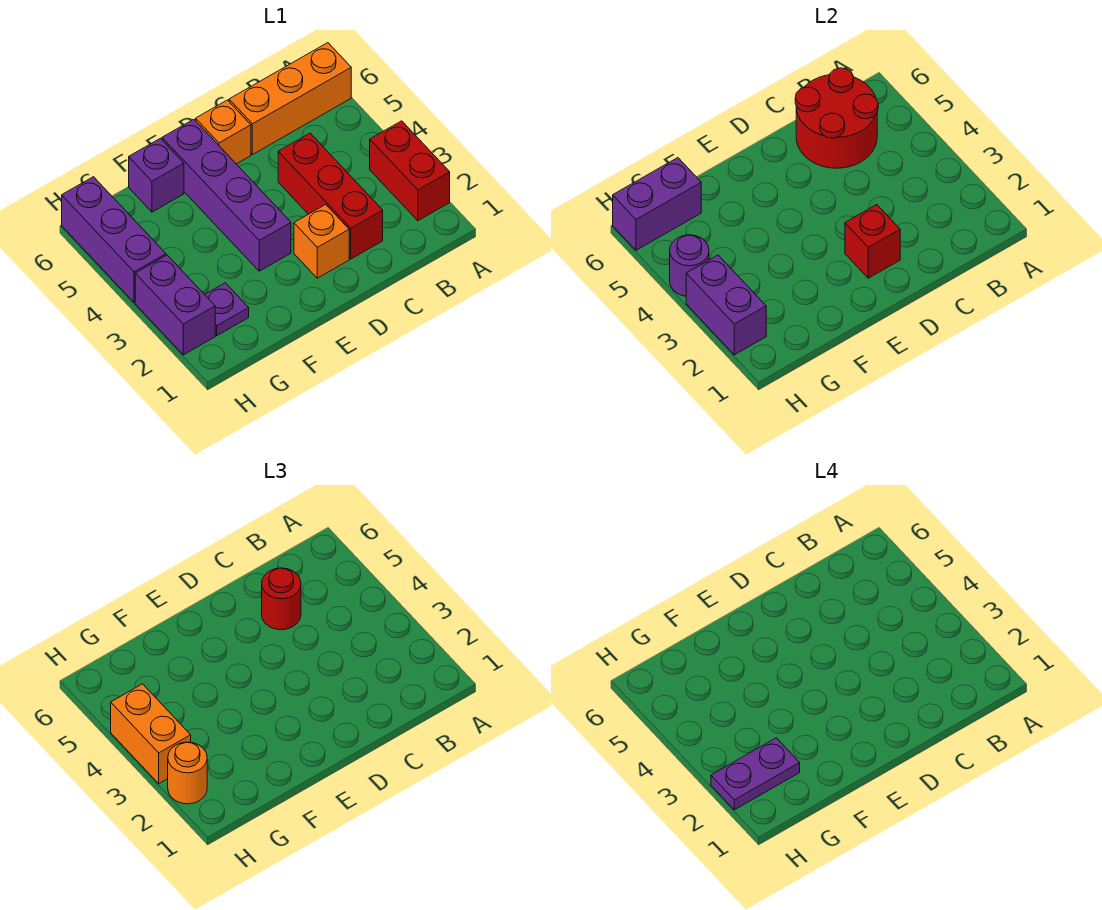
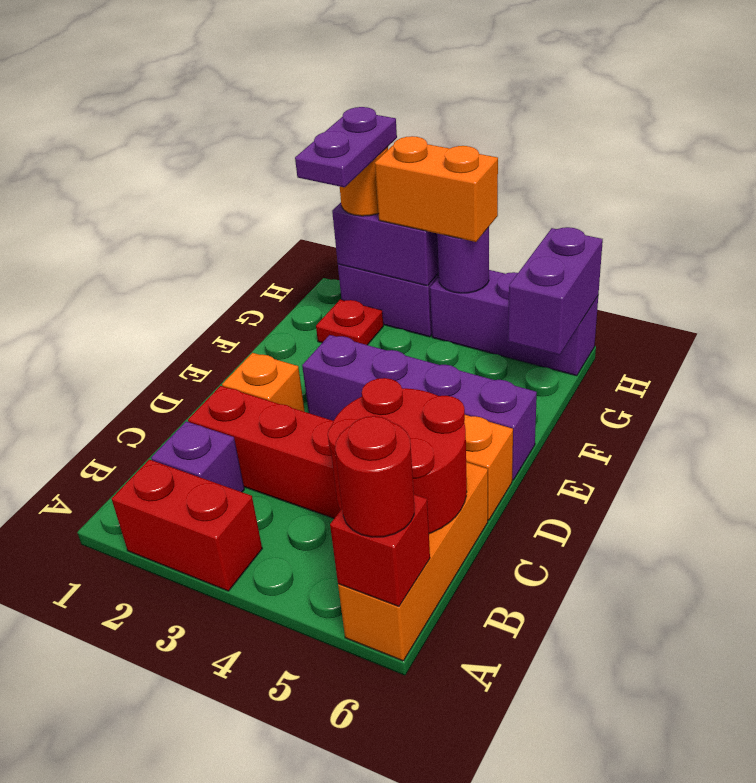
red 1x1 round brick [262,568,301,630] -> red 1x1 round brick moved to [335,416,414,537]
red 1x1 brick [845,205,900,278] -> red 1x1 brick moved to [330,494,430,607]
purple 1x1 brick [129,138,184,212] -> purple 1x1 brick moved to [151,421,244,492]
purple 1x1 plate [205,283,249,336] -> red 1x1 plate [316,300,383,345]

